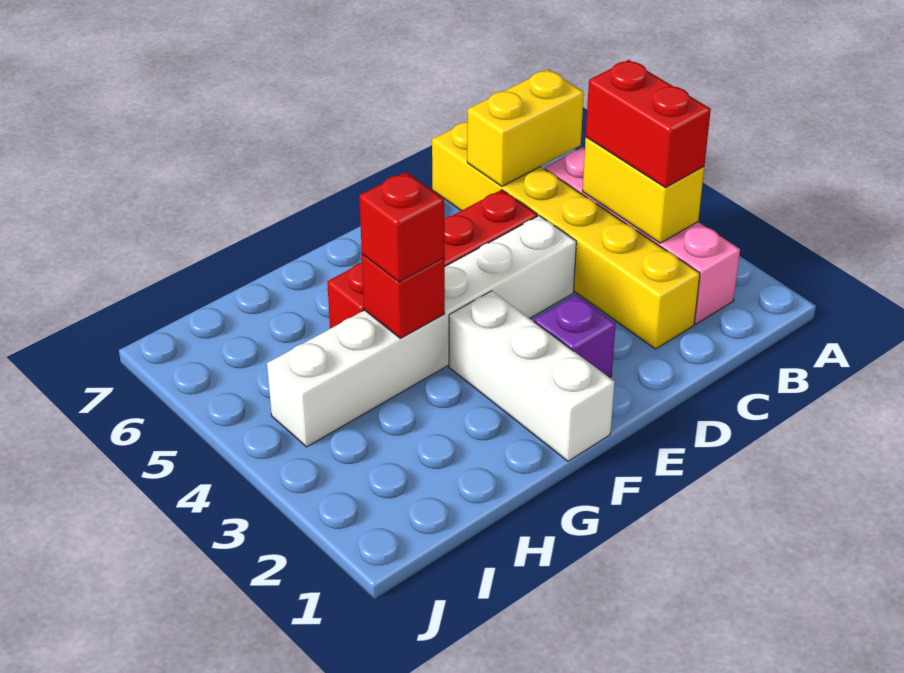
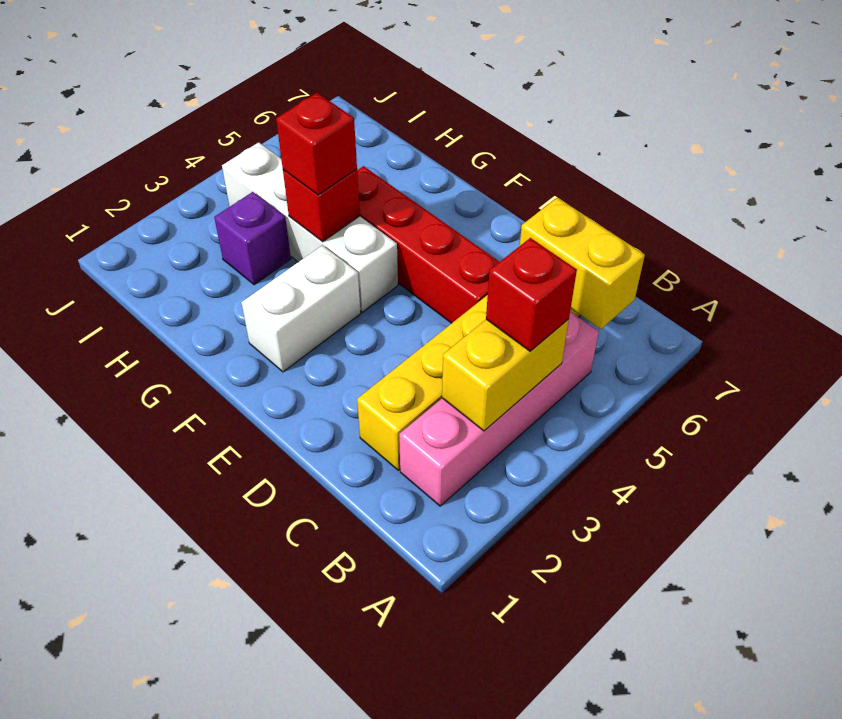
red 1x2 brick [586,60,711,188] -> red 1x1 brick [486,238,577,351]
white 1x6 brick [267,216,576,447] -> white 1x4 brick [222,142,398,312]
purple 1x1 brick [534,295,616,377] -> purple 1x1 brick moved to [214,192,291,285]
white 1x3 brick [449,291,615,461] -> white 1x2 brick [241,245,361,372]

